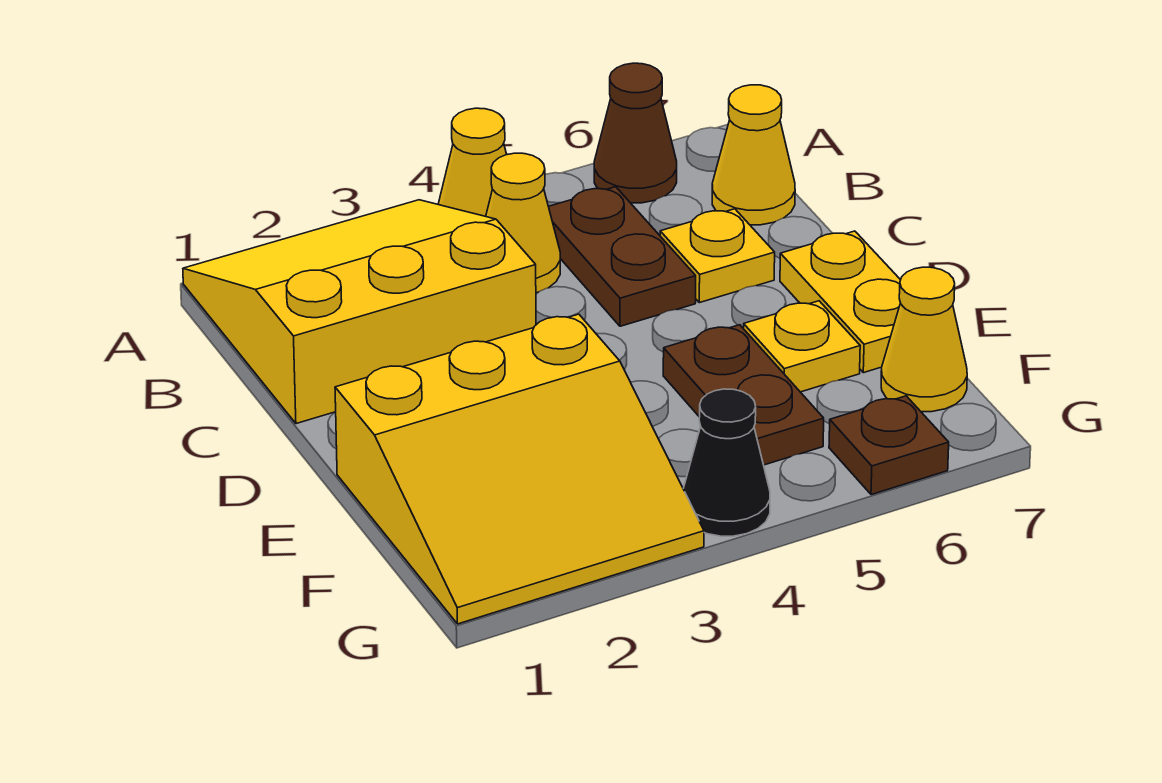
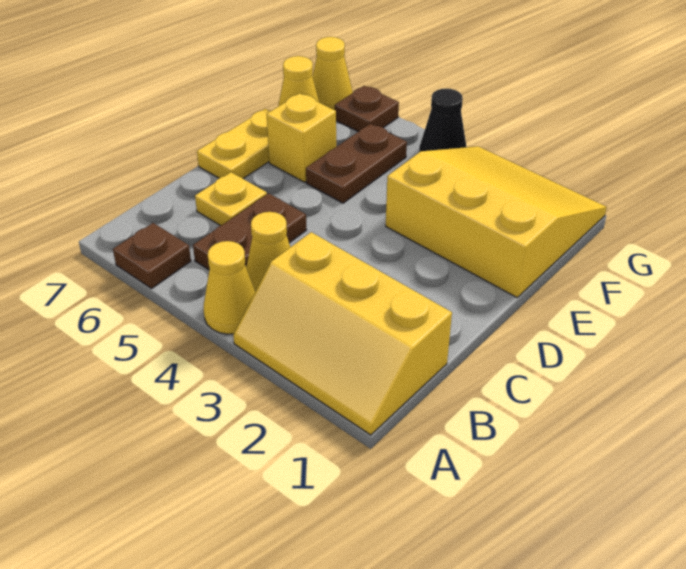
yellow 3x3 slope [183,200,536,424] -> yellow 2x3 slope [233,232,452,435]
brown 1x1 cone [594,63,677,203] -> brown 1x1 plate [113,223,191,289]
yellow 1x1 cone [712,85,795,225] -> yellow 1x1 cone moved to [313,37,353,110]
yellow 1x1 plate [743,301,860,392] -> yellow 1x1 brick [267,93,336,182]

